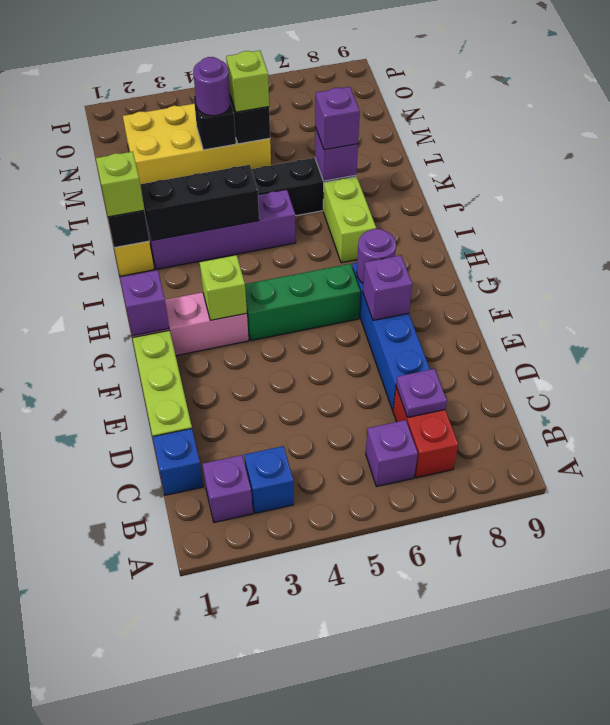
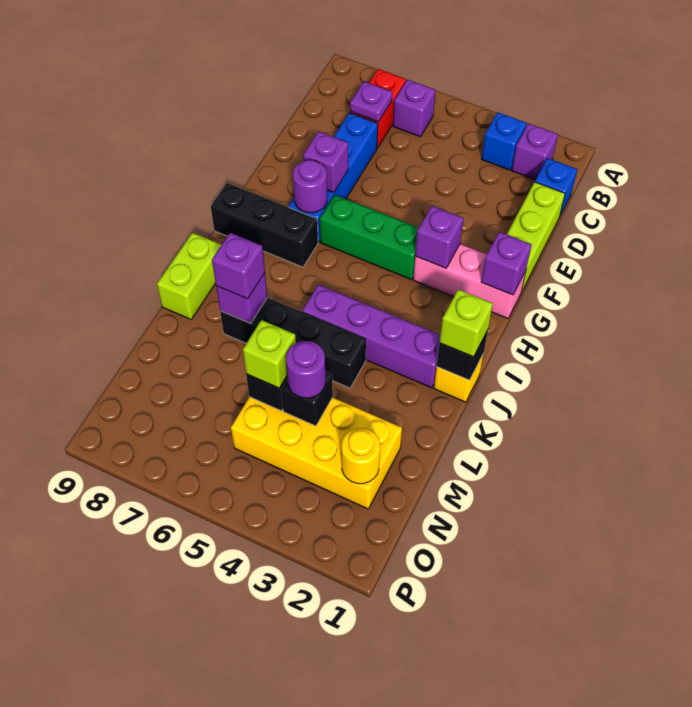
lime 1x1 brick [200,255,247,320] -> purple 1x1 brick [415,206,463,268]
lime 1x2 brick [323,177,376,263] -> lime 1x2 brick moved to [157,233,221,319]
black 1x3 brick [140,165,259,241] -> black 1x3 brick moved to [211,183,318,267]
none -> yellow 1x1 round brick [342,428,380,484]

